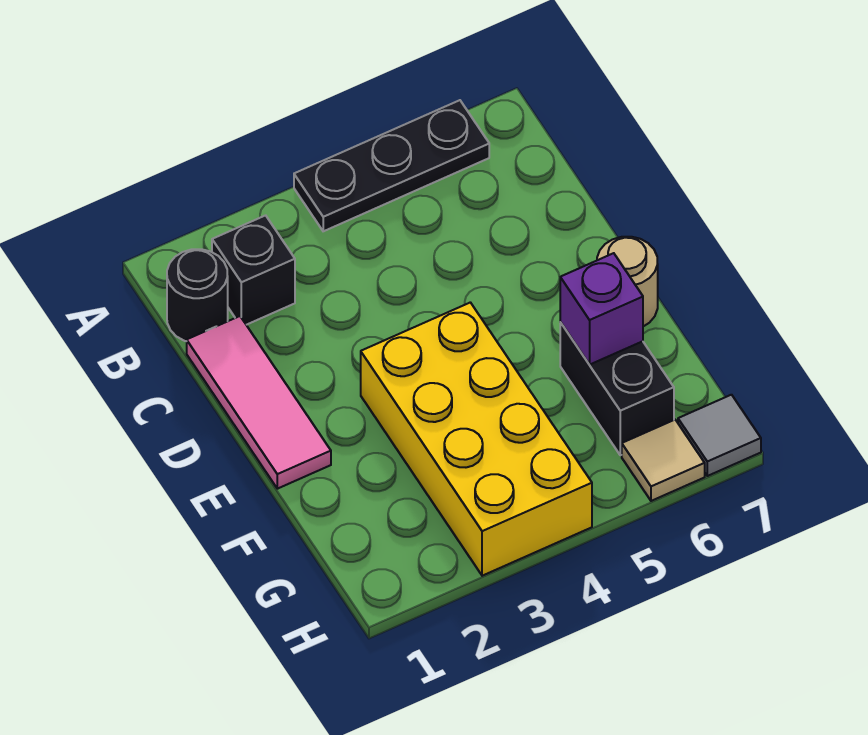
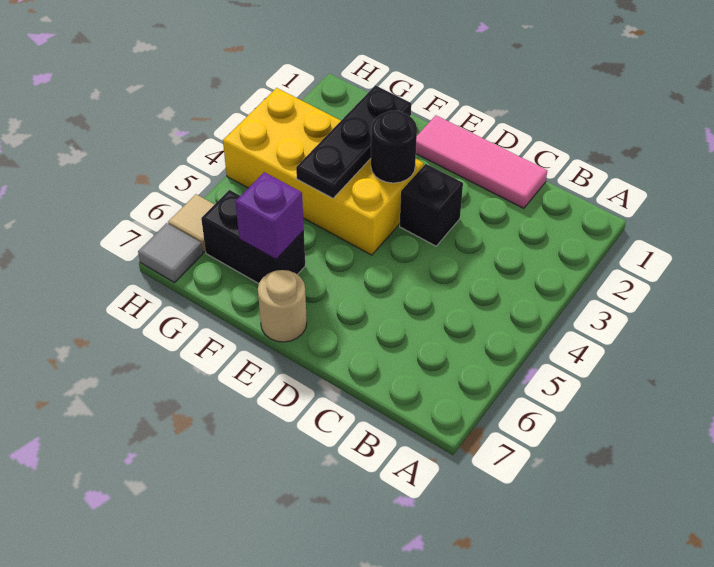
black 1x3 plate [294,100,489,231] -> black 1x3 plate moved to [296,85,411,198]
black 1x1 round brick [167,249,228,341] -> black 1x1 round brick moved to [371,110,417,183]
black 1x1 brick [212,215,295,325] -> black 1x1 brick moved to [400,164,463,246]

